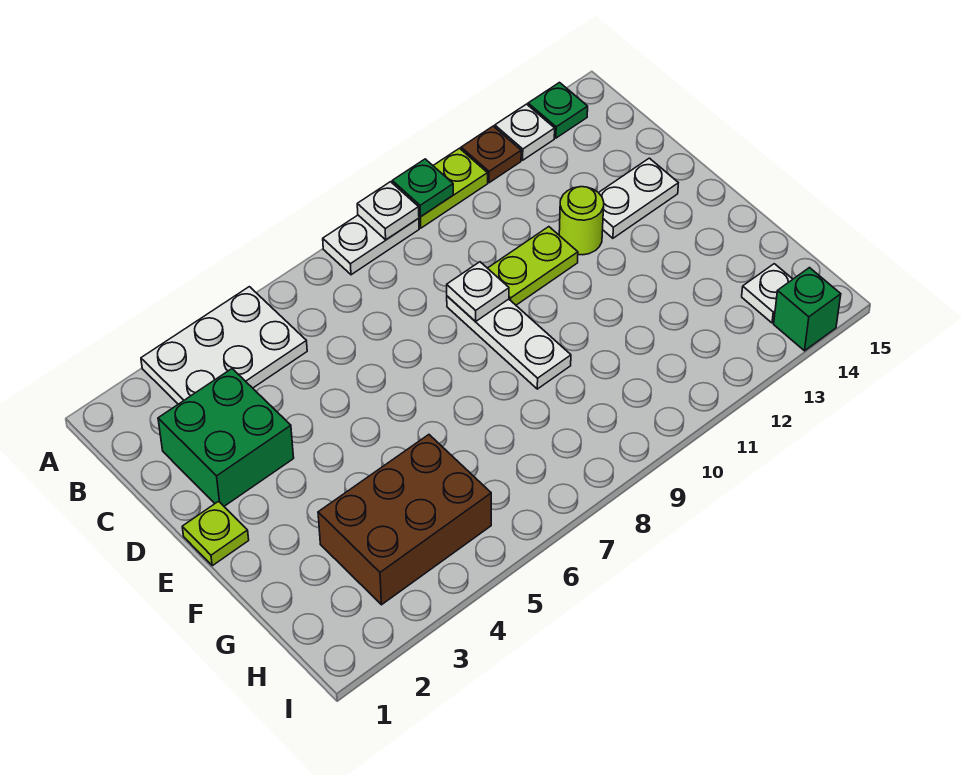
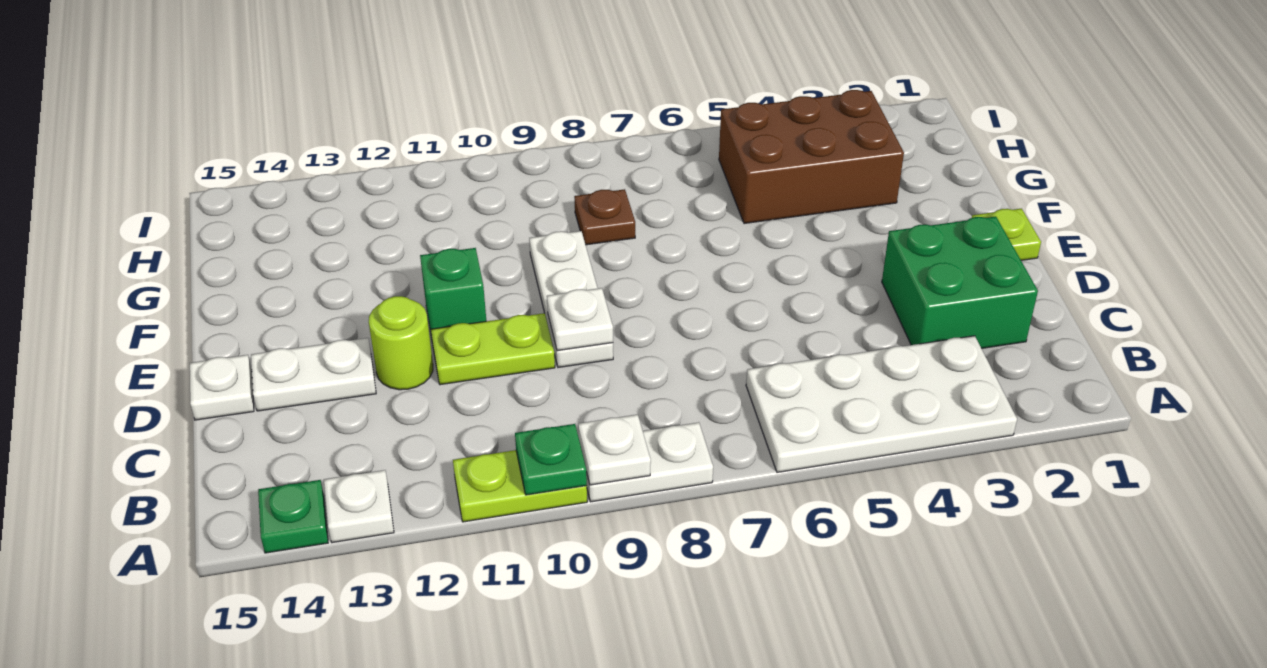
white 2x3 plate [141,287,307,404] -> white 2x4 plate [746,336,1017,472]
brown 1x1 plate [461,126,521,183] -> brown 1x1 plate moved to [574,189,635,245]
white 1x1 plate [742,264,793,323] -> white 1x1 plate moved to [190,355,254,420]
green 1x1 brick [774,268,841,351] -> green 1x1 brick moved to [420,248,486,338]

